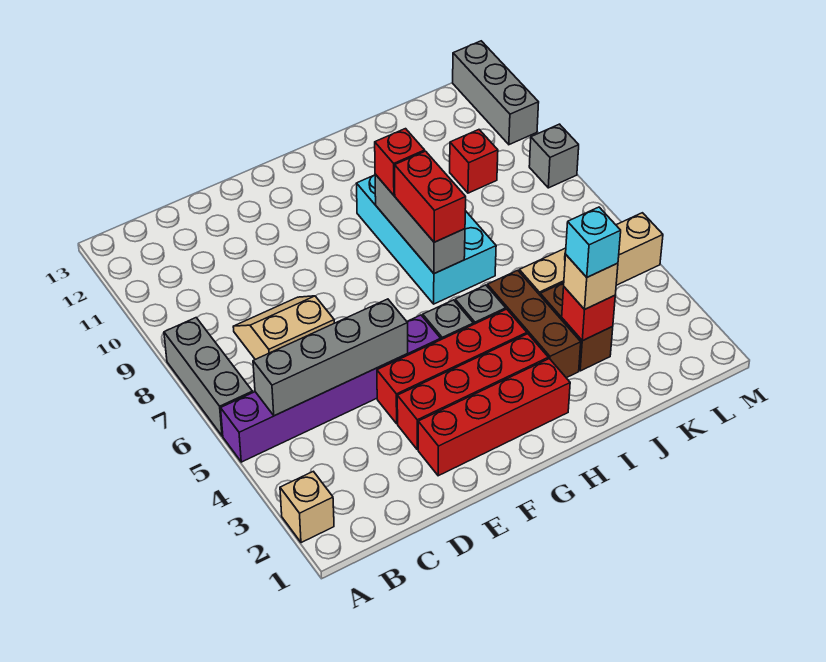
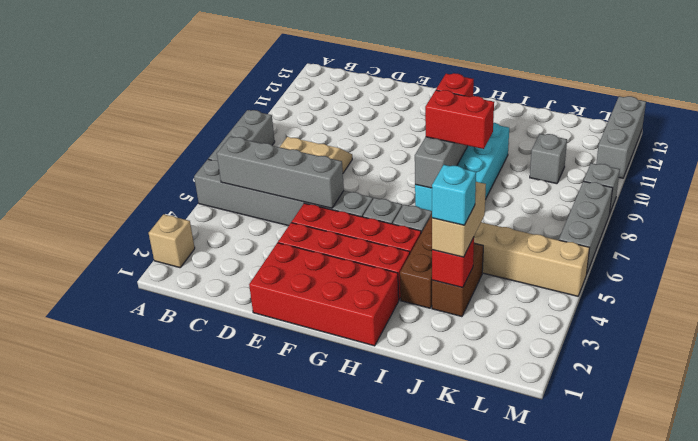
purple 1x6 brick [221,315,441,462] -> grey 1x6 brick [194,159,373,226]
red 1x4 brick [418,359,570,476] -> red 2x4 brick [249,243,399,346]
red 1x2 brick [395,151,466,242] -> red 1x2 brick turned to [425,90,494,149]
tan 1x1 brick [564,255,618,309] -> tan 1x2 brick [432,182,486,257]
red 1x1 brick [450,130,498,193] -> grey 1x1 brick [530,134,567,184]
none -> grey 1x3 brick [559,181,613,275]

